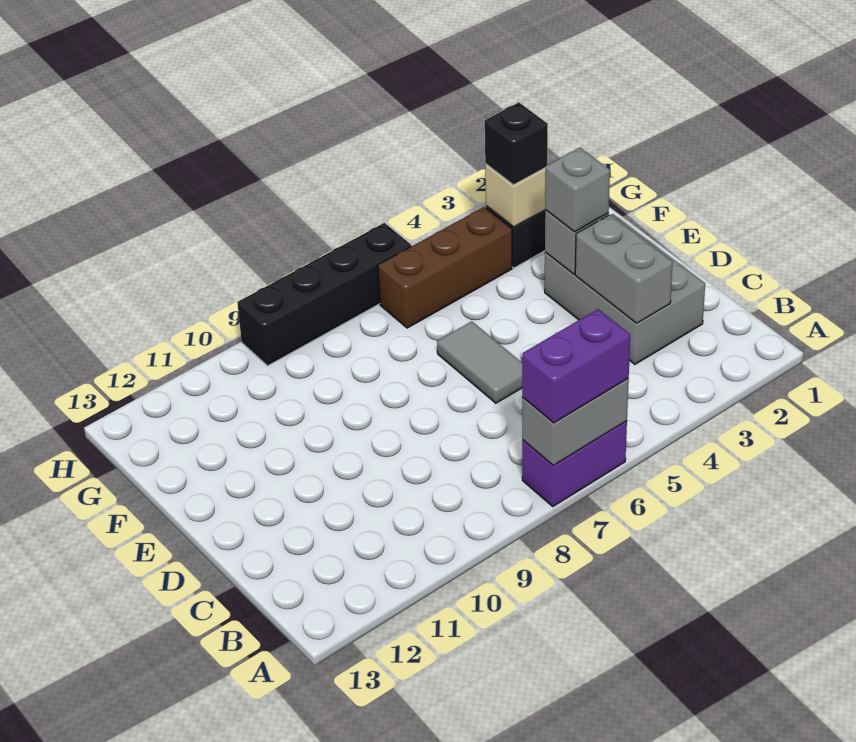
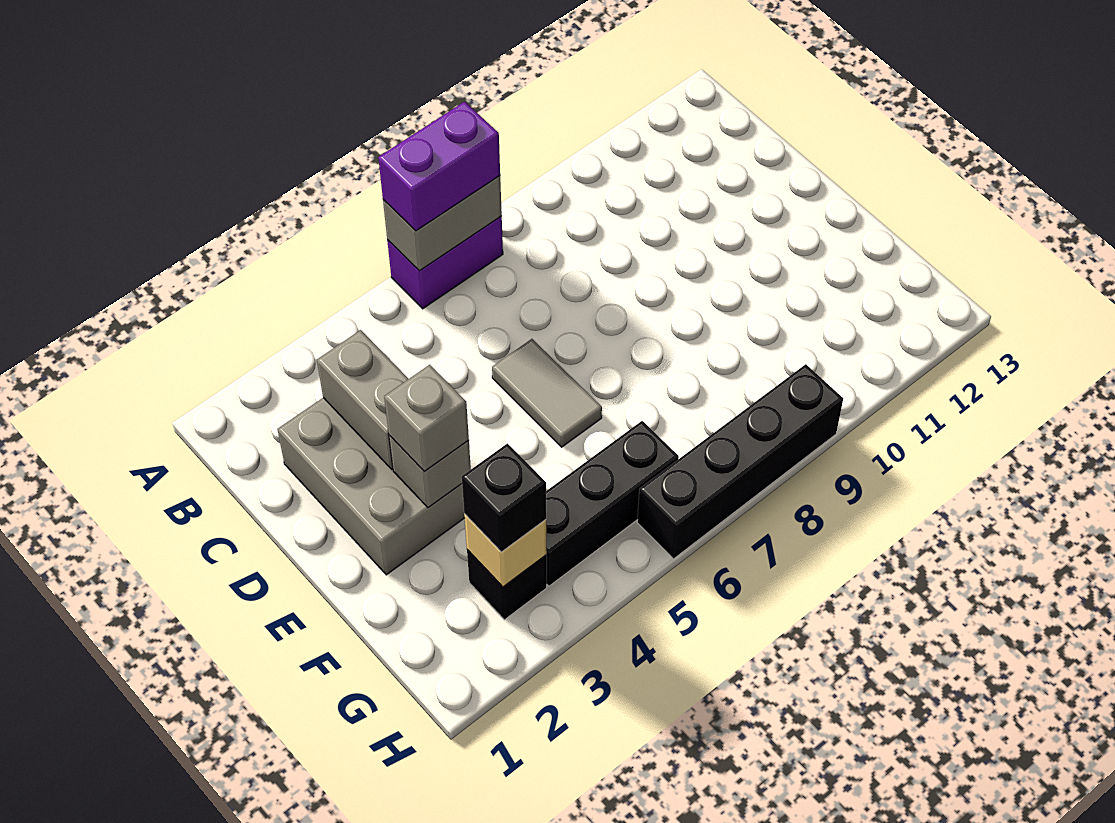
brown 1x3 brick [378,207,512,328] -> black 1x3 brick [546,421,679,586]

